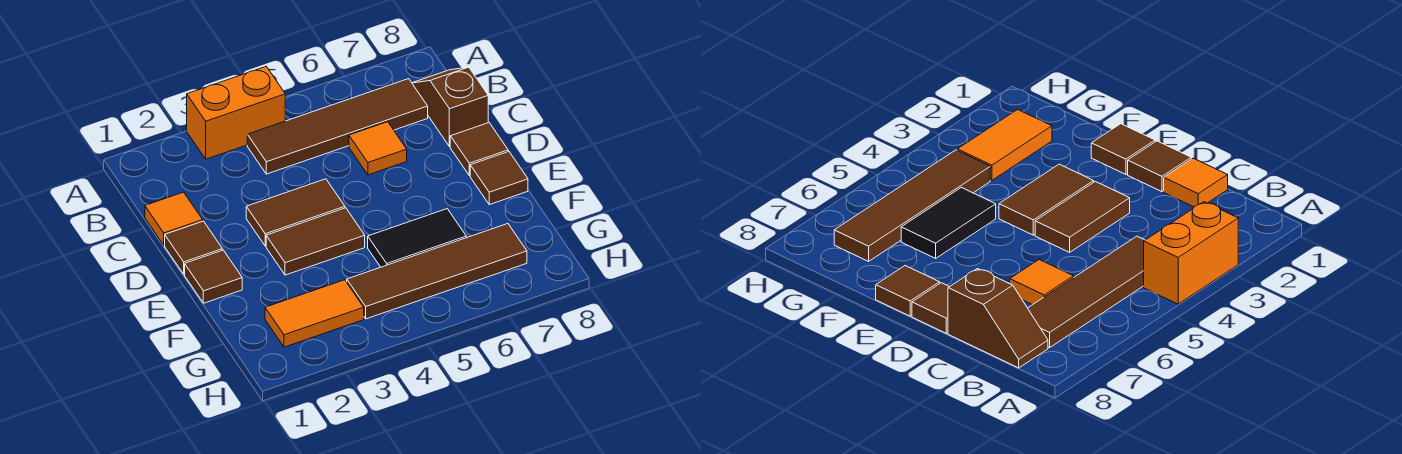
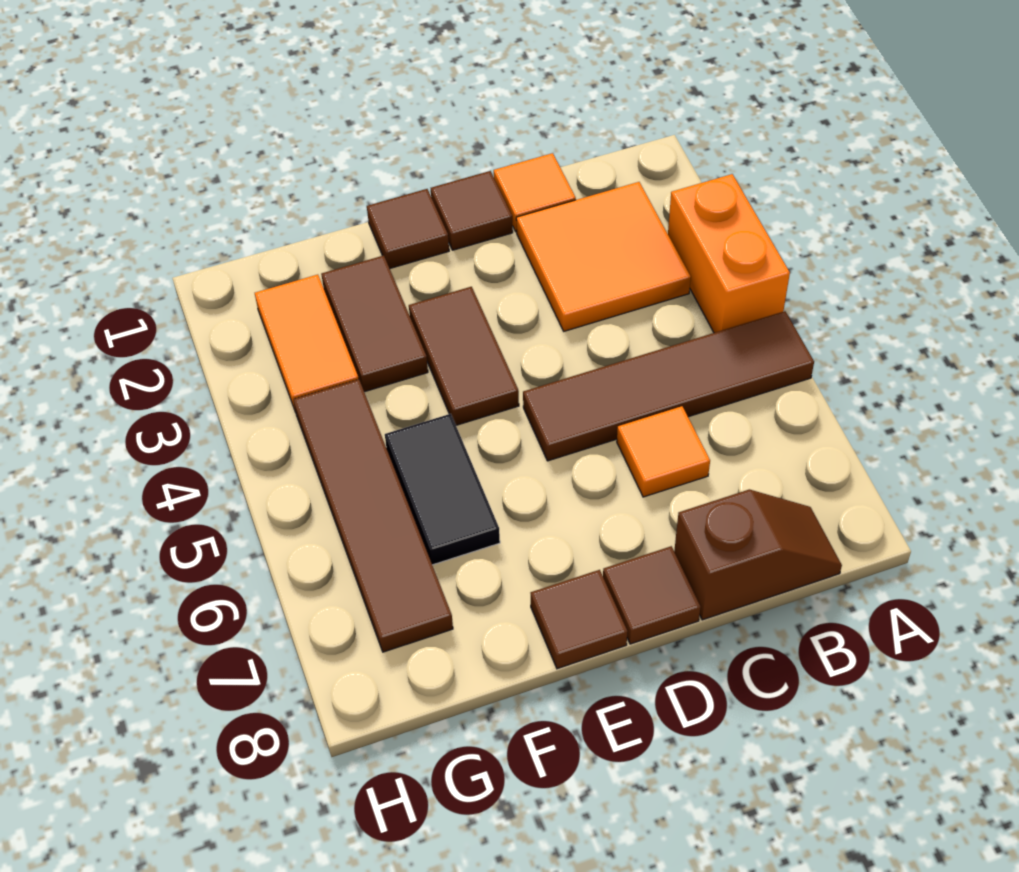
none -> orange 2x2 tile [516,182,691,331]
brown 1x4 tile [247,79,428,174] -> brown 1x4 tile turned to [523,311,814,461]
brown 1x2 tile [246,179,345,246] -> brown 1x2 tile moved to [321,256,428,392]

